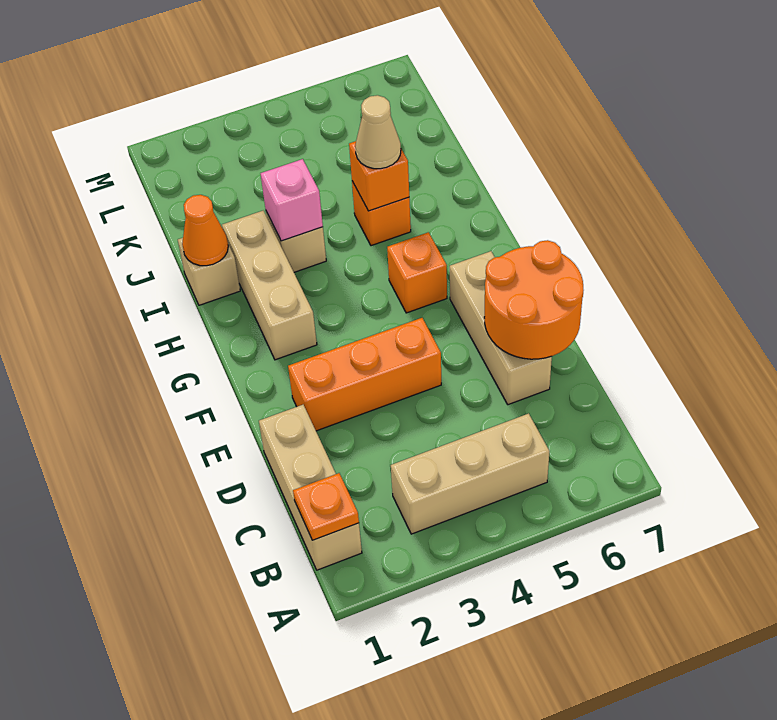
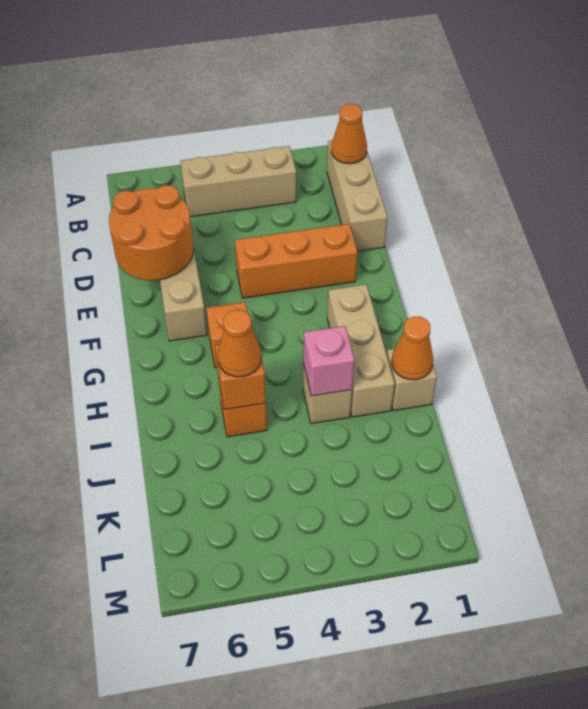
orange 1x1 plate [293,473,359,540] -> orange 1x1 cone [331,104,367,164]
tan 1x1 cone [355,95,401,169] -> orange 1x1 cone [218,310,261,377]

